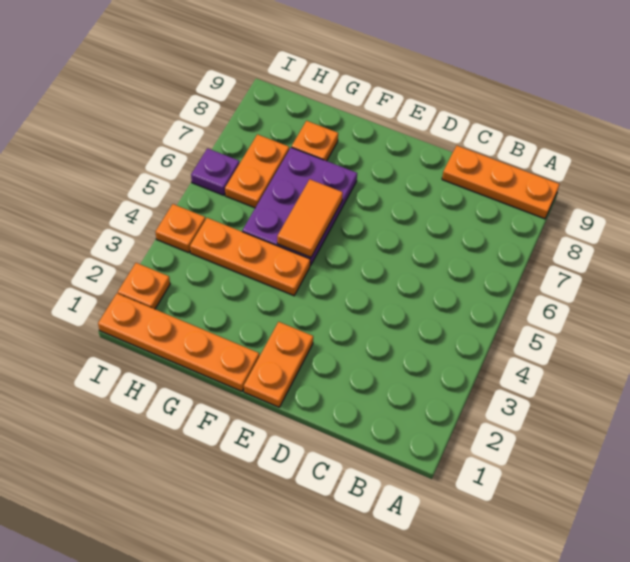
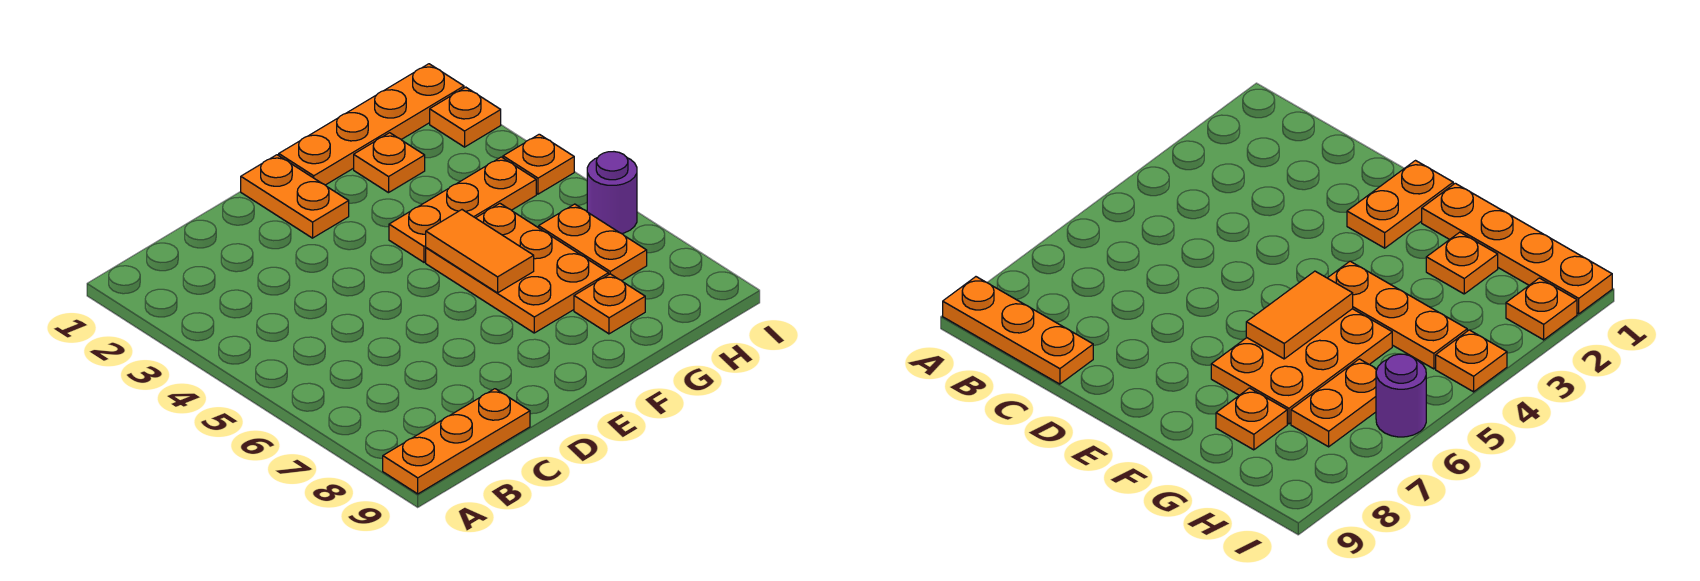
purple 2x3 plate [242,147,357,266] -> orange 2x3 plate [426,204,609,333]
none -> orange 1x1 plate [354,133,425,193]
purple 1x1 plate [191,148,239,195] -> purple 1x1 round brick [587,152,637,234]

